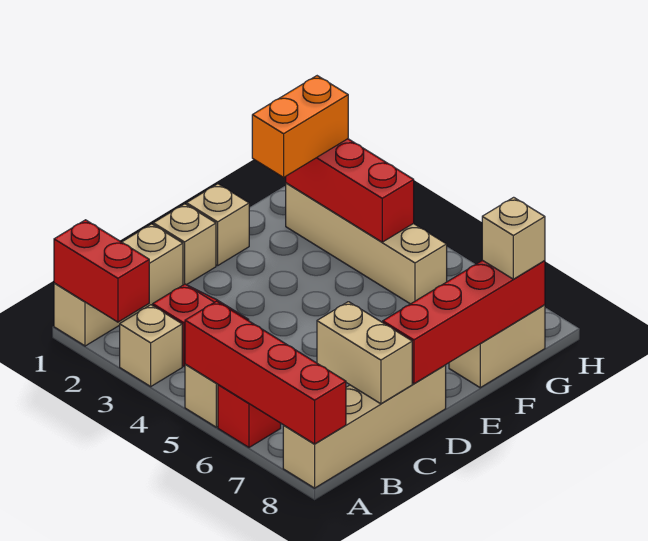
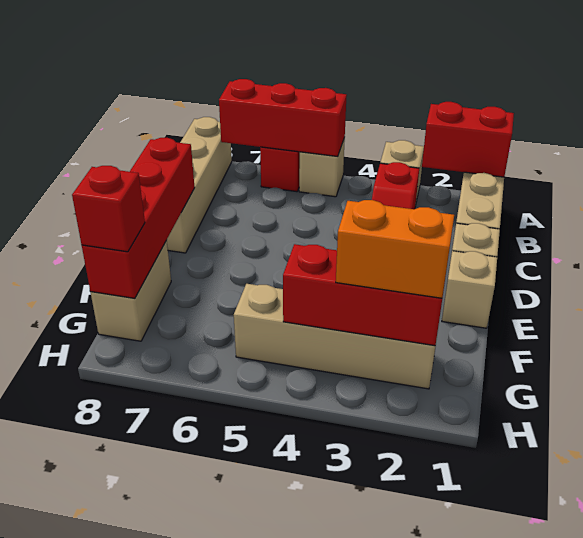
red 1x4 brick [185,301,346,444] -> red 1x3 brick [219,79,347,156]
tan 1x2 brick [317,302,412,404] -> none
orange 1x2 brick [252,76,348,177] -> orange 1x2 brick turned to [336,200,454,298]
tan 1x1 brick [482,197,545,279] -> red 1x1 brick [72,166,145,252]

